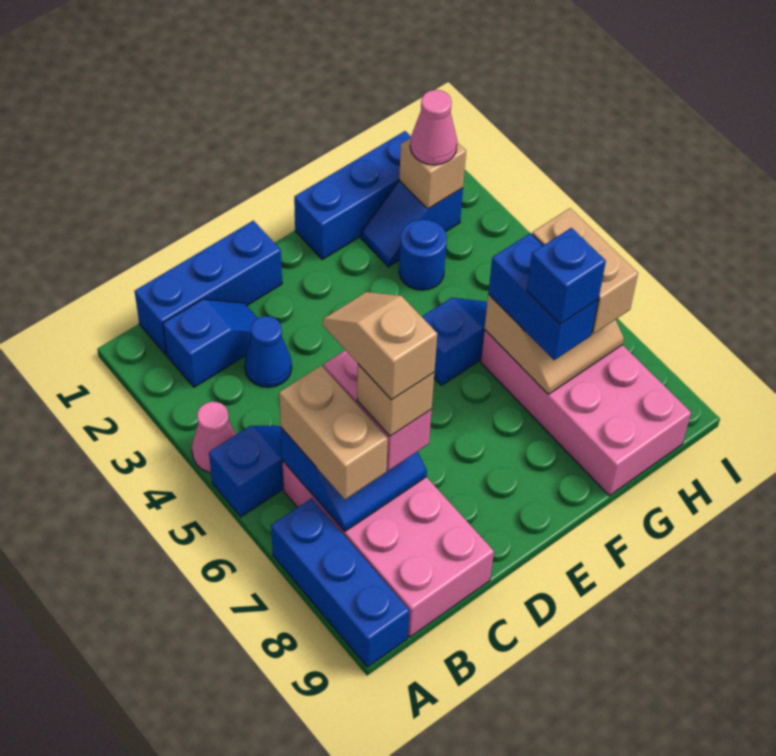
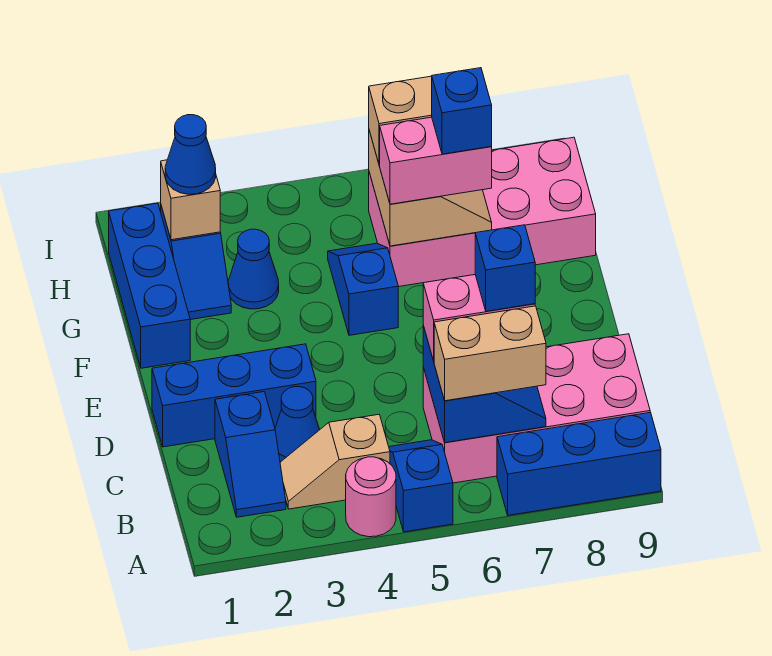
pink 1x1 cone [192,402,236,473] -> pink 1x1 round brick [346,457,396,537]
blue 1x3 brick [135,221,282,355] -> blue 1x3 brick turned to [152,344,316,447]
blue 1x2 slope [163,299,258,387] -> blue 1x2 slope turned to [215,392,286,517]
tan 1x2 slope [323,292,437,400] -> tan 1x2 slope moved to [280,414,390,509]
tan 1x1 brick [357,364,434,436] -> blue 1x1 brick [475,225,535,311]
blue 1x1 round brick [399,219,447,290] -> blue 1x1 cone [228,229,279,309]
blue 1x2 brick [488,233,598,360] -> pink 1x2 brick [380,117,492,204]
pink 1x1 cone [410,90,457,165] -> blue 1x1 cone [165,115,216,194]

